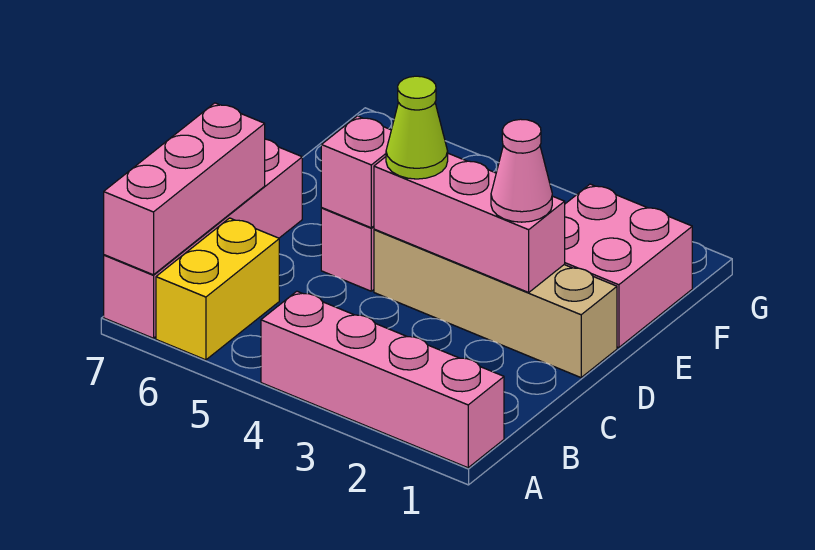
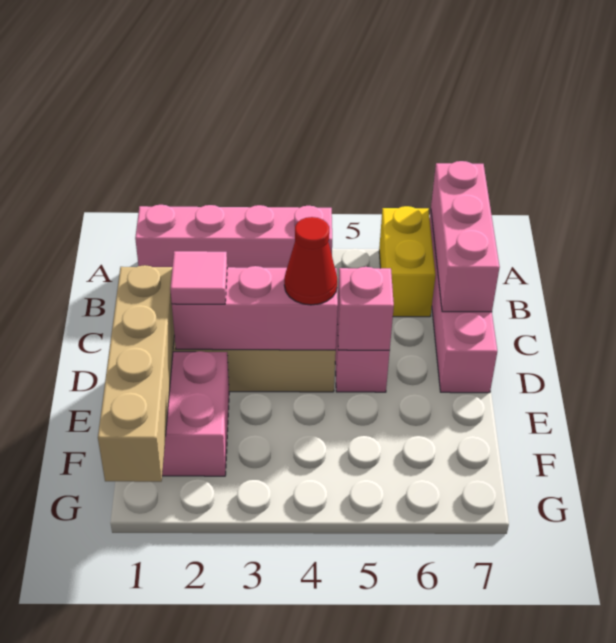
none -> tan 1x4 brick [98,265,174,482]
pink 1x1 cone [491,119,552,222] -> pink 1x1 tile [170,251,227,304]
lime 1x1 cone [386,76,448,179] -> red 1x1 cone [284,217,337,305]

